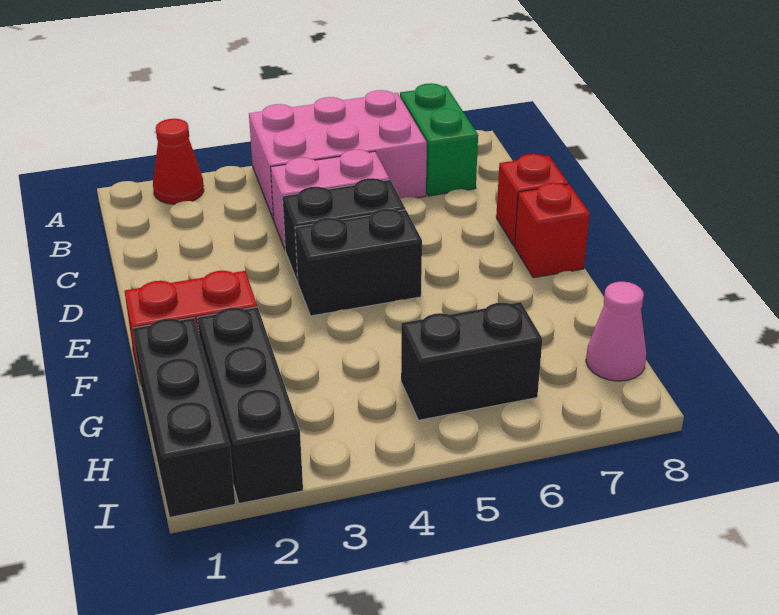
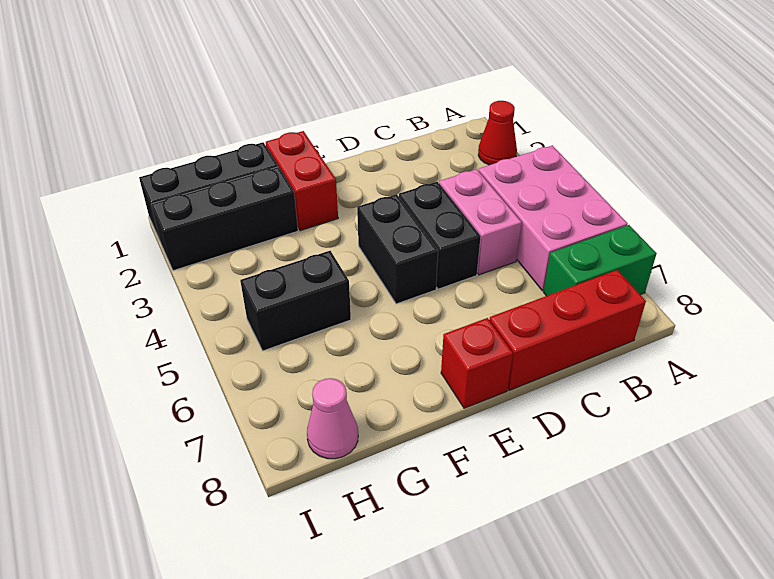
red 1x1 brick [496,154,568,246] -> red 1x3 brick [489,270,646,390]
black 1x2 brick [401,302,542,420] -> black 1x2 brick turned to [240,251,351,351]

